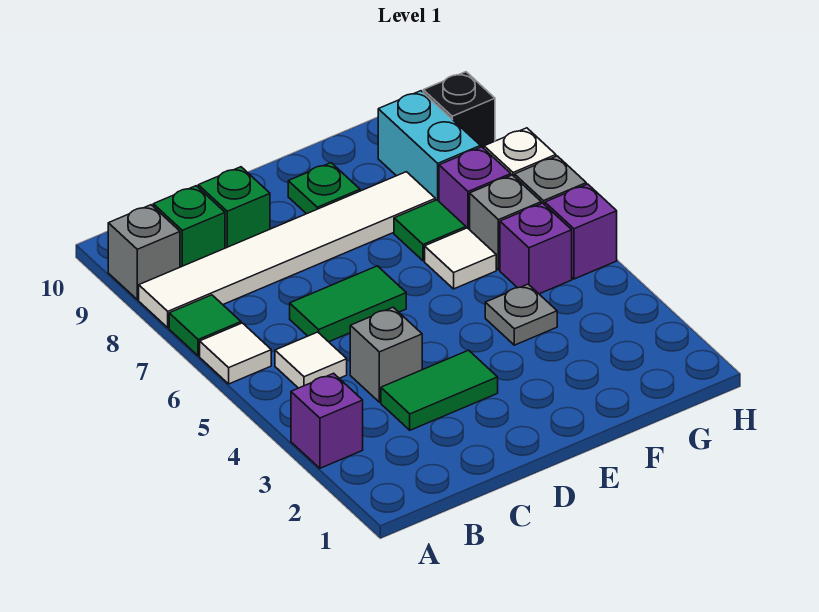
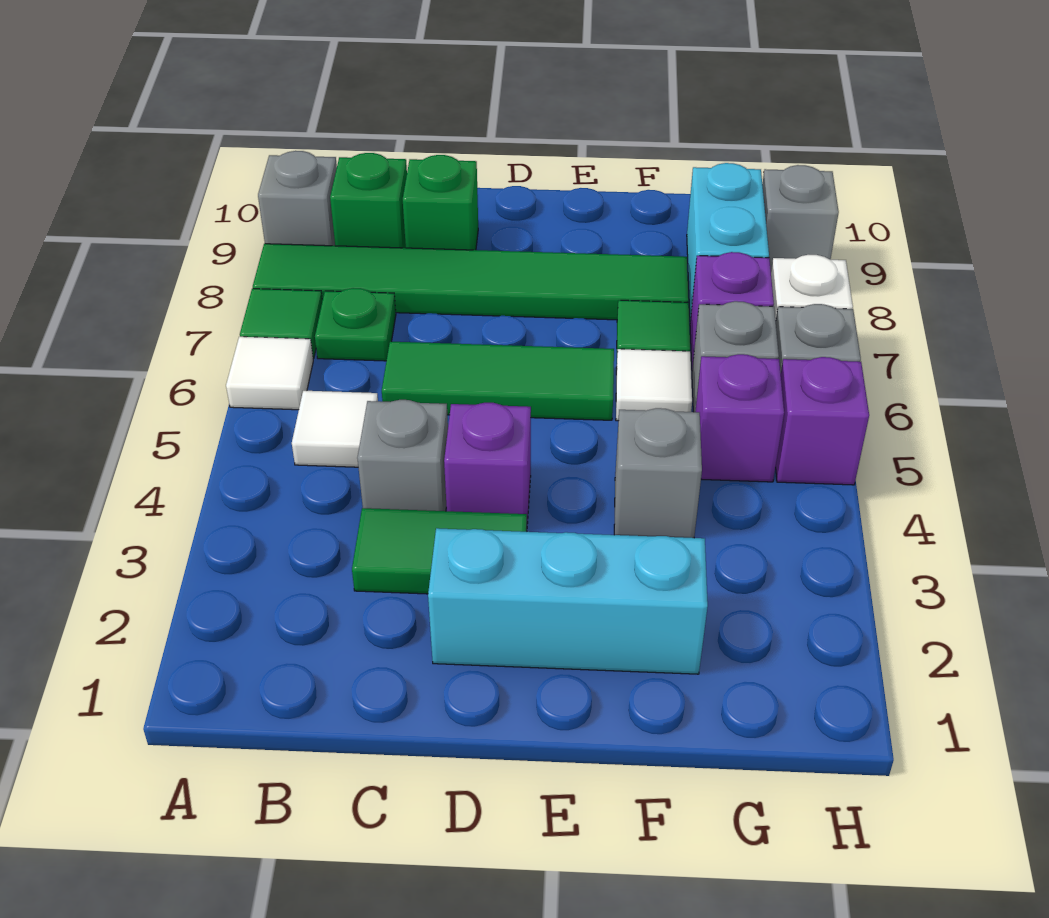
purple 1x1 brick [291,373,363,468] -> purple 1x1 brick moved to [444,403,531,524]
white 1x6 tile [139,172,435,328] -> green 1x6 tile [253,244,689,320]
green 1x2 tile [290,266,406,342] -> green 1x3 tile [382,342,614,420]
none -> cyan 1x3 brick [428,528,708,674]
green 1x1 plate [288,163,360,214] -> green 1x1 plate moved to [315,288,396,361]
grey 1x1 plate [485,284,557,345] -> grey 1x1 brick [614,408,702,538]
black 1x1 brick [423,72,495,148] -> grey 1x1 brick [762,165,839,269]

